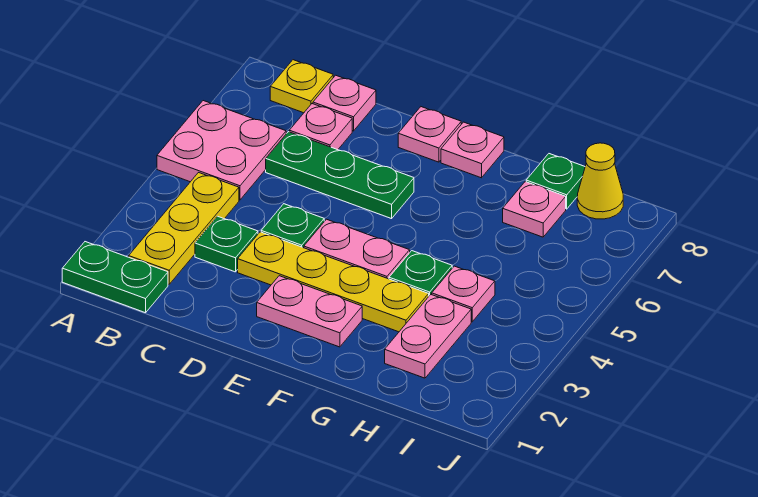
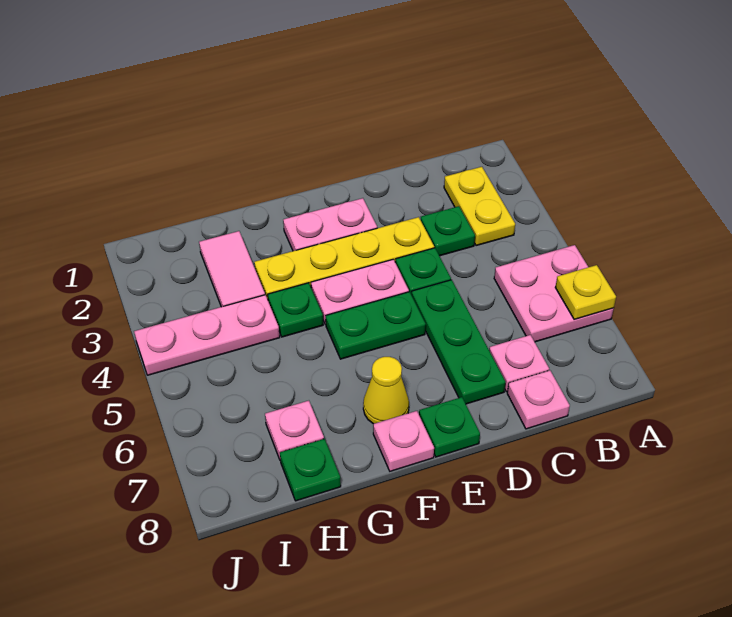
green 1x2 plate [62,242,168,313] -> green 1x2 plate moved to [326,292,426,359]
yellow 1x3 plate [129,173,239,284] -> yellow 1x2 plate [444,167,515,246]
yellow 1x1 plate [270,60,333,113] -> yellow 1x1 plate moved to [555,265,616,320]
green 1x3 plate [266,132,414,219] -> green 1x3 plate turned to [412,280,506,404]
pink 1x1 plate [398,107,461,162] -> green 1x1 plate [419,397,480,457]
pink 1x2 plate [385,294,471,378] -> pink 1x2 tile [199,231,265,307]
pink 1x1 plate [432,266,495,322] -> pink 1x3 plate [134,295,280,375]
yellow 1x1 cone [577,143,623,219] -> yellow 1x1 cone moved to [363,357,409,424]

